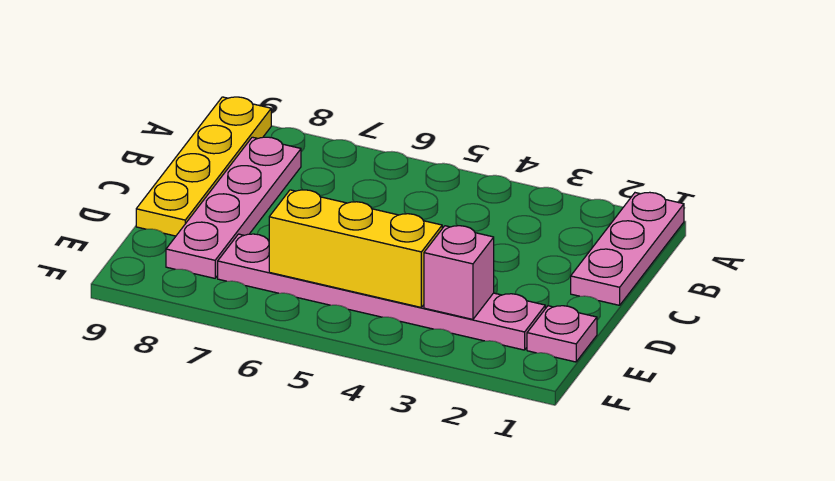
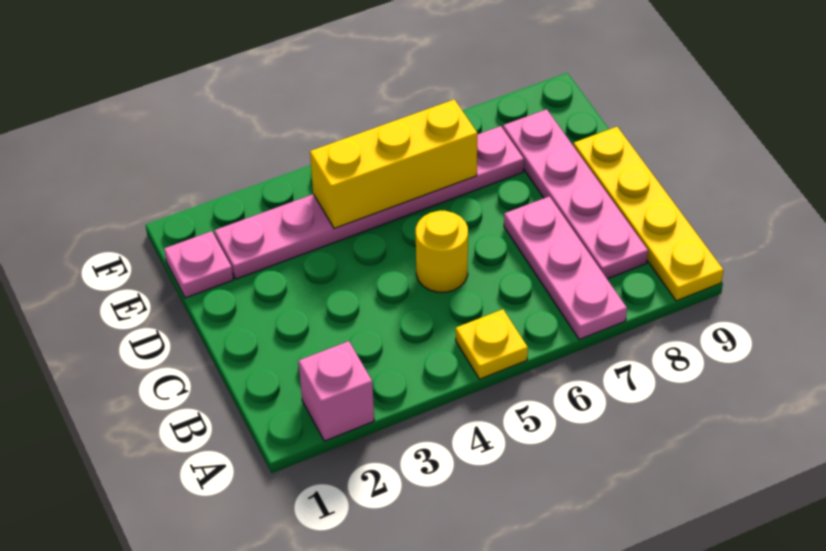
pink 1x3 plate [571,192,684,305] -> pink 1x3 plate moved to [504,196,627,340]
none -> yellow 1x1 plate [456,309,528,379]
none -> yellow 1x1 round brick [416,211,468,292]
pink 1x1 brick [424,226,494,319] -> pink 1x1 brick moved to [299,341,374,441]

